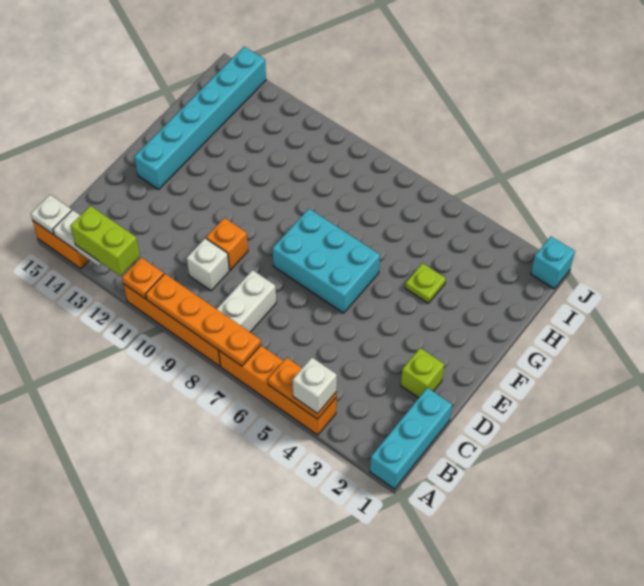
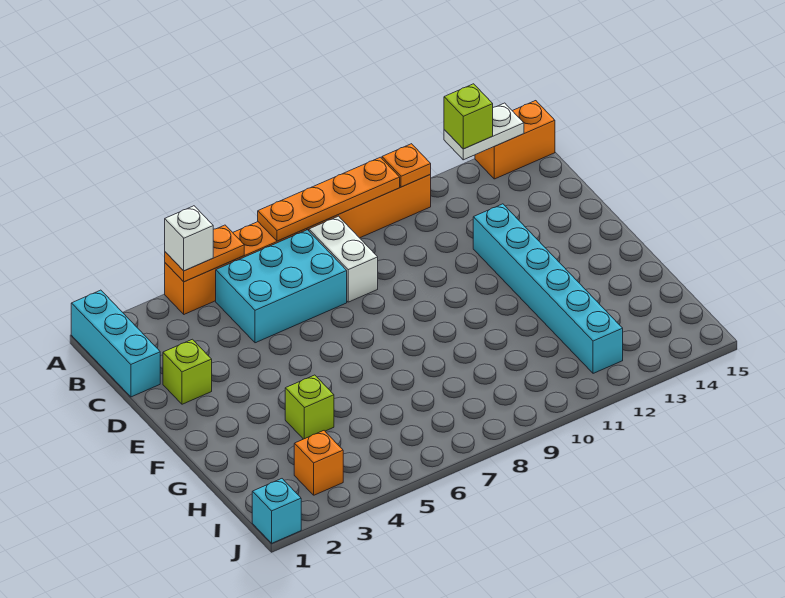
lime 1x2 brick [71,206,140,276] -> lime 1x1 brick [444,84,493,149]
white 1x1 plate [30,195,72,234] -> none
white 1x1 brick [187,238,229,291] -> none
orange 1x1 brick [206,218,248,270] -> orange 1x1 brick moved to [294,431,343,495]
cyan 2x3 brick [272,209,380,313] -> cyan 2x3 brick moved to [216,230,347,343]
cyan 1x6 brick [134,47,266,189] -> cyan 1x6 brick moved to [473,204,623,373]
lime 1x1 plate [405,263,446,303] -> lime 1x1 brick [285,375,334,439]

